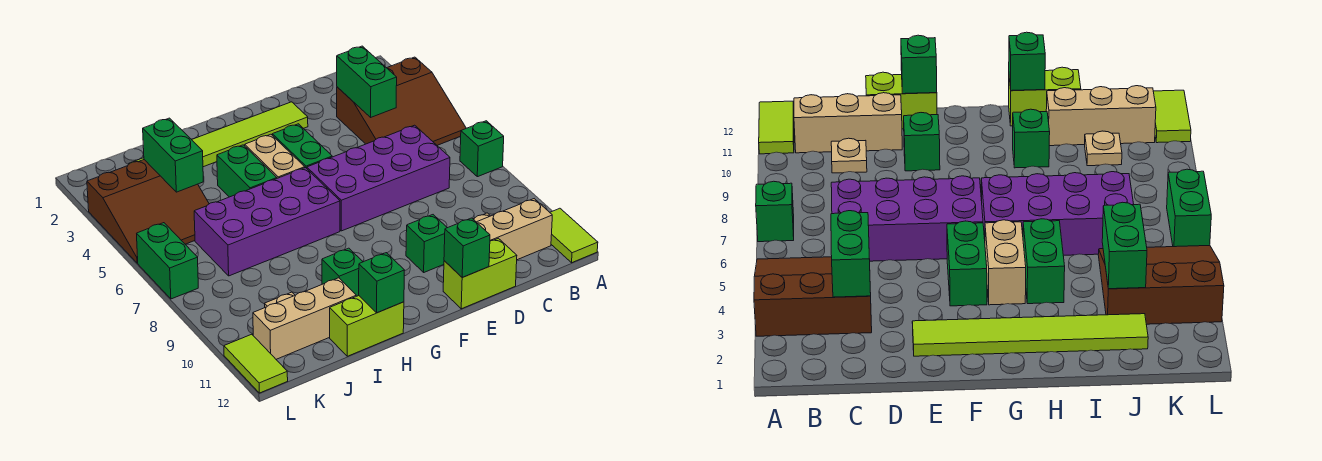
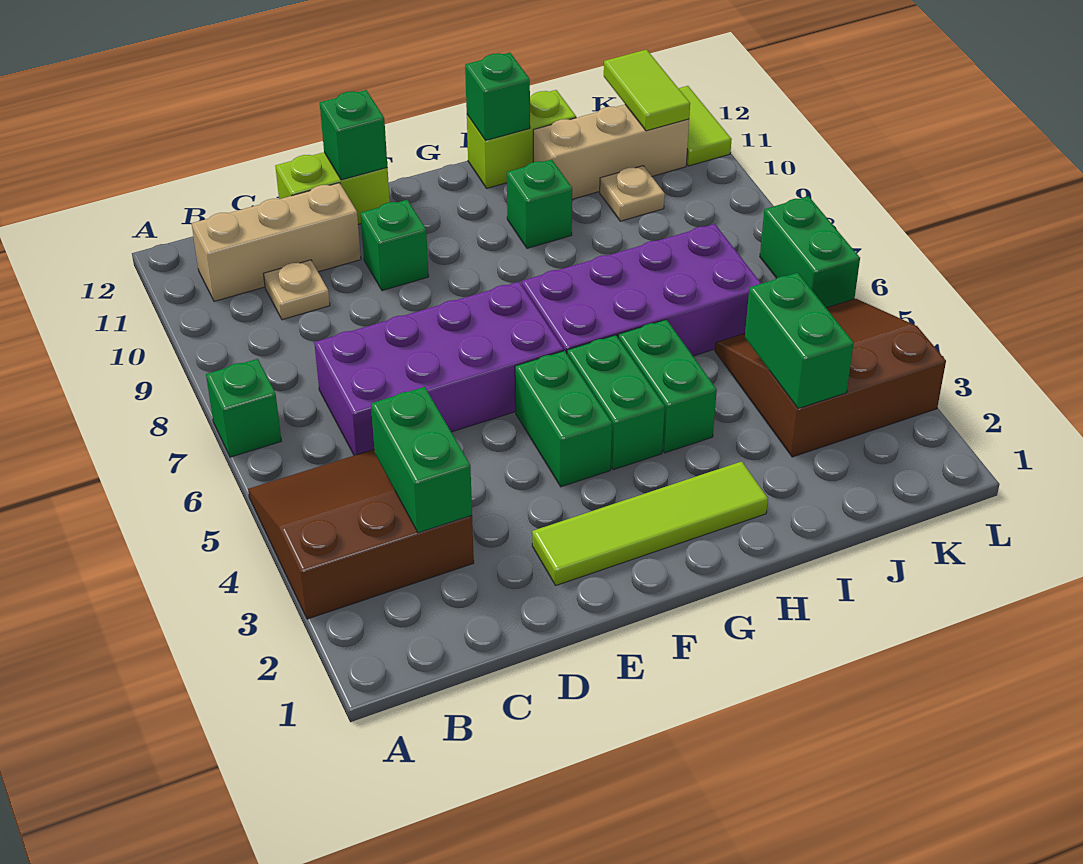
lime 1x2 tile [550,208,598,263] -> lime 1x2 tile moved to [604,50,690,131]
lime 1x6 tile [129,102,308,167] -> lime 1x4 tile [532,461,768,585]
tan 1x2 brick [245,134,305,178] -> green 1x2 brick [567,335,665,470]

